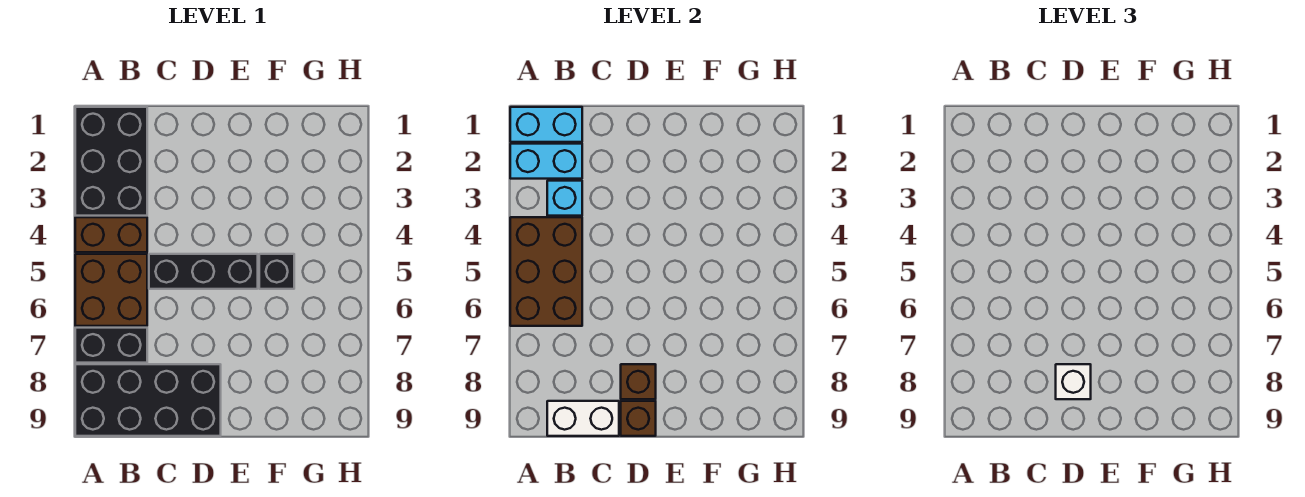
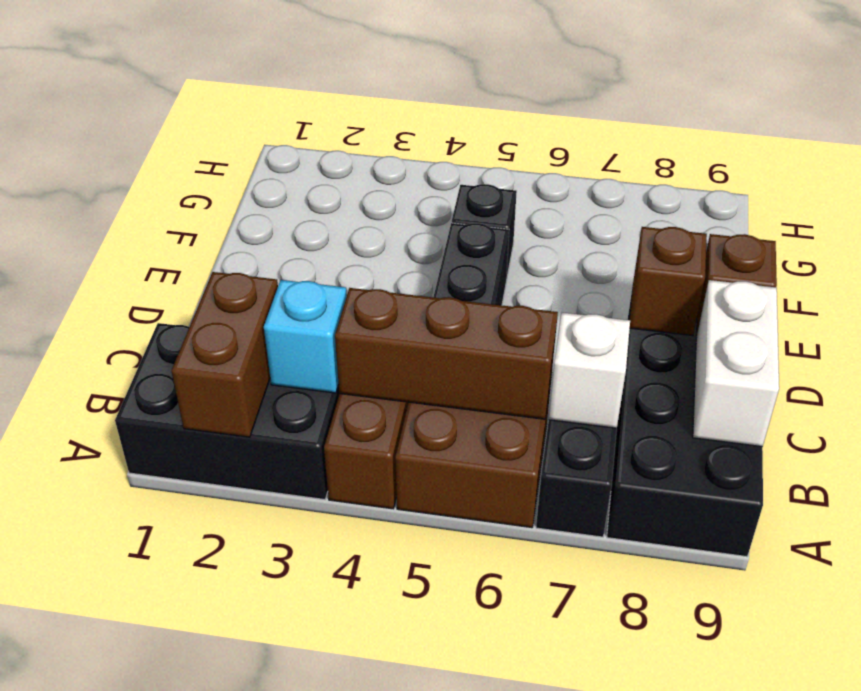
cyan 1x2 brick [510,107,582,142] -> none
cyan 1x2 brick [510,144,582,179] -> brown 1x2 brick [172,272,278,437]
brown 2x3 brick [510,217,582,326] -> brown 1x3 brick [335,288,558,419]
white 1x1 brick [1056,364,1091,399] -> white 1x1 brick moved to [549,312,630,428]

